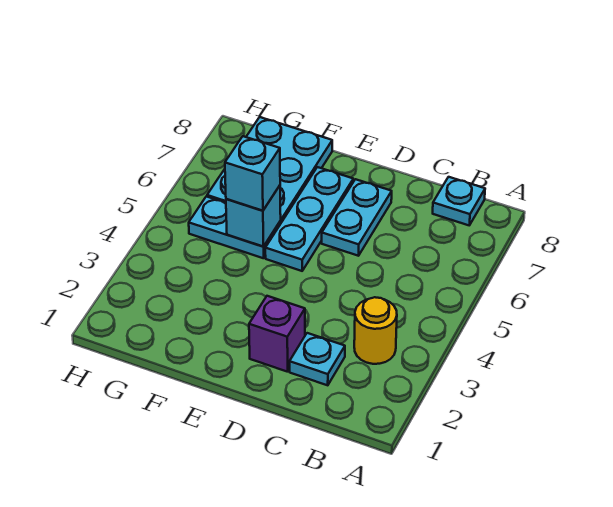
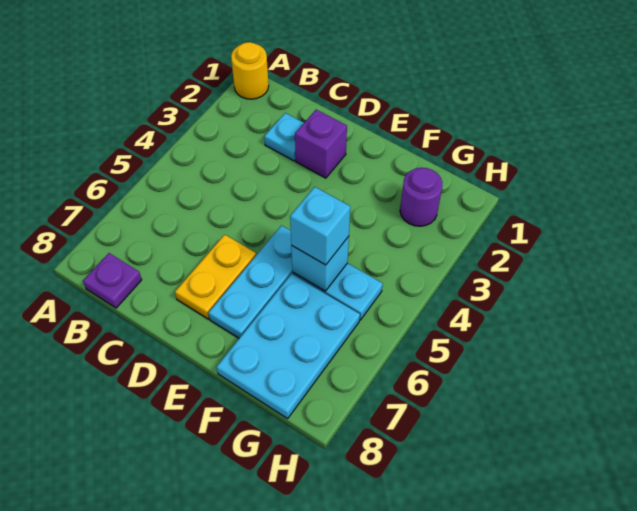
yellow 1x1 round brick [354,297,397,364] -> yellow 1x1 round brick moved to [231,42,269,99]
cyan 1x1 plate [433,177,485,225] -> purple 1x1 plate [83,253,142,308]
cyan 1x2 plate [322,179,392,256] -> yellow 1x2 plate [175,235,256,319]
none -> purple 1x1 round brick [400,168,442,226]

